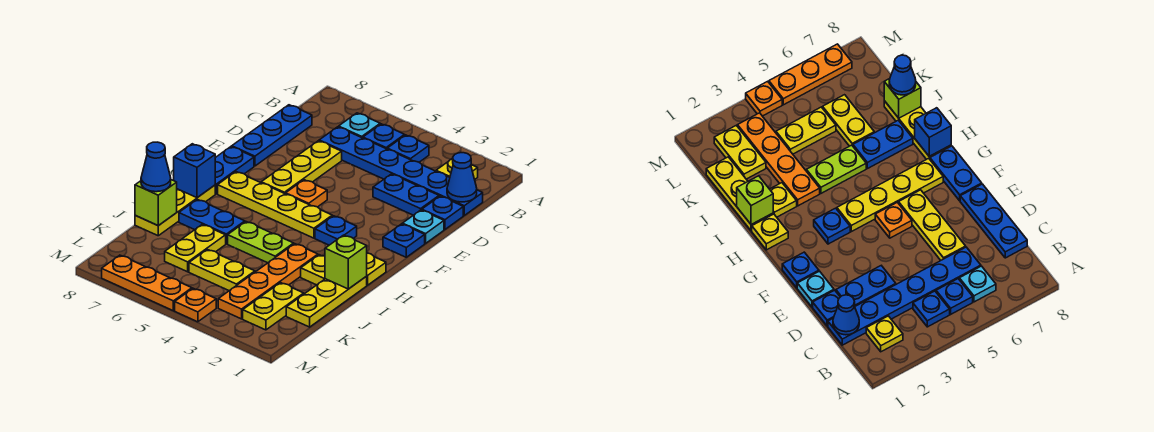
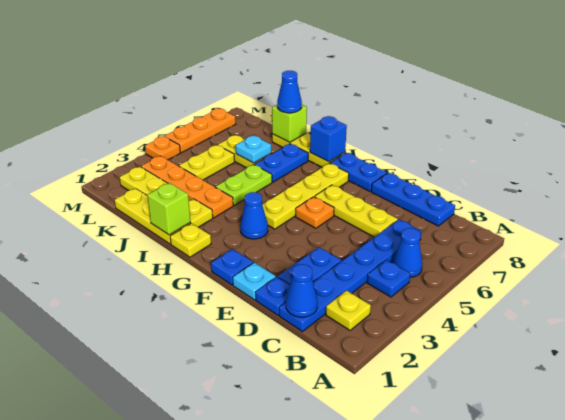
blue 1x1 plate [363,124,405,149] -> blue 1x1 cone [393,228,422,277]
cyan 1x1 plate [339,113,380,138] -> cyan 1x1 plate moved to [236,136,271,163]
blue 1x1 plate [315,216,357,245] -> blue 1x1 cone [240,192,268,239]

